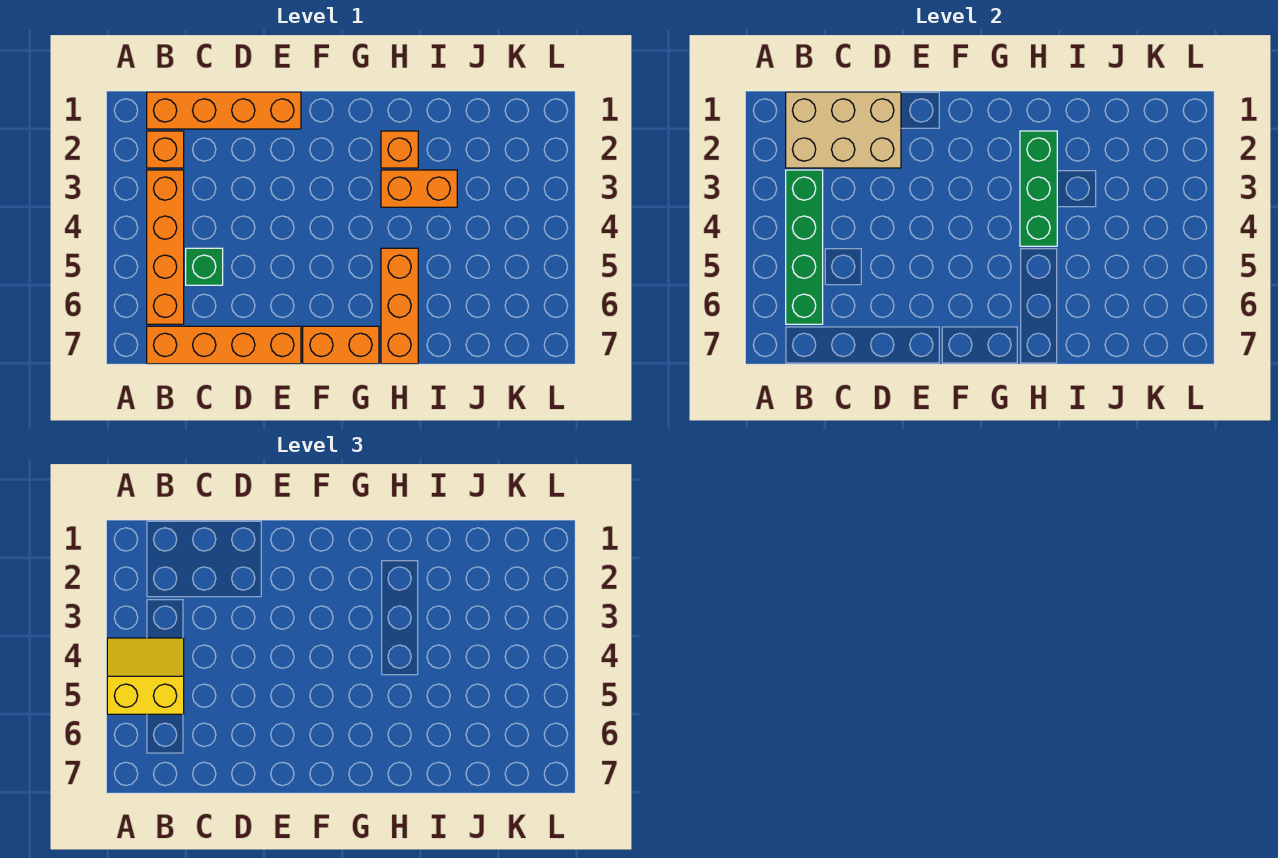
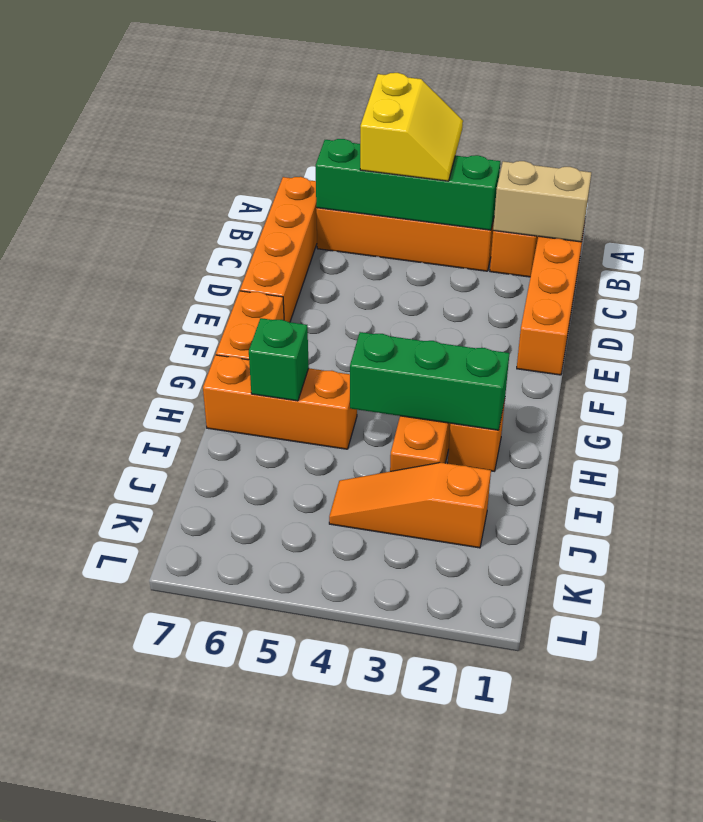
tan 2x3 brick [786,92,901,168] -> tan 1x2 brick [493,161,591,242]
green 1x1 brick [186,248,223,285] -> green 1x1 brick moved to [249,318,309,401]
none -> orange 1x3 slope [329,463,491,548]

